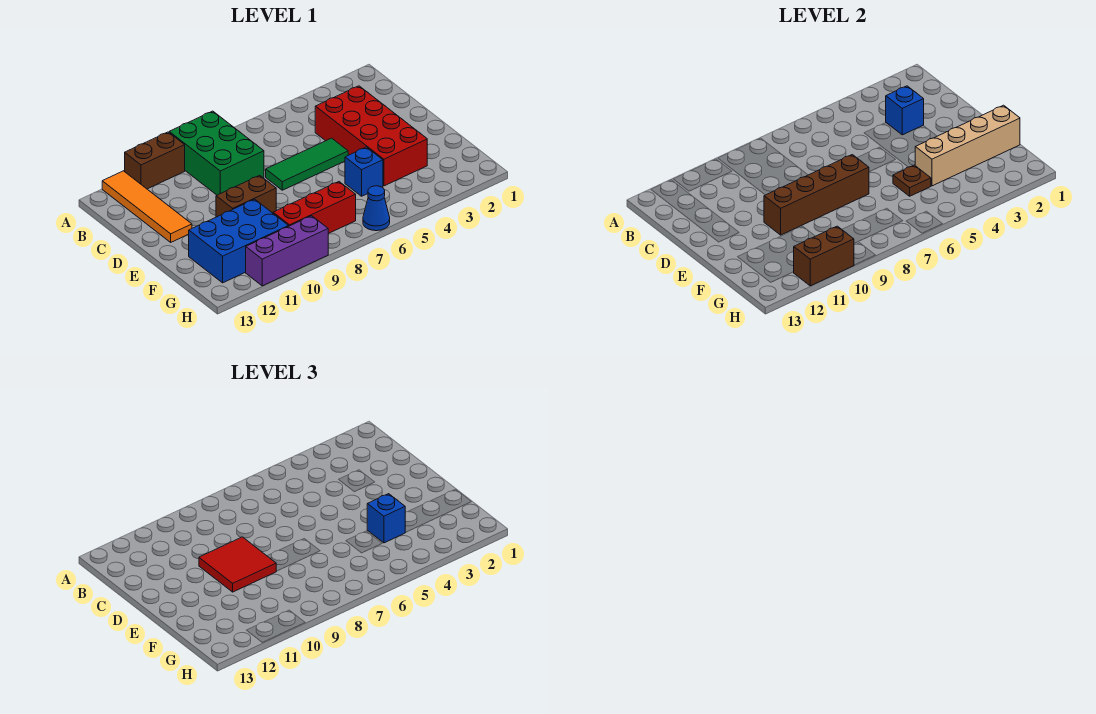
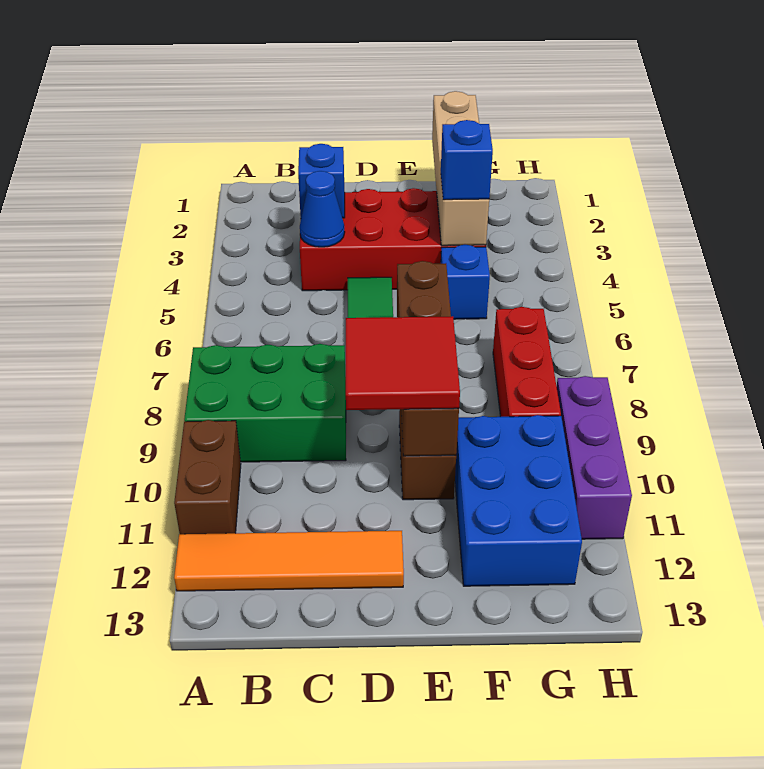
brown 1x1 plate [893,165,931,196] -> none
blue 1x1 cone [363,186,390,231] -> blue 1x1 cone moved to [300,171,345,247]
brown 1x2 brick [794,226,854,286] -> none

